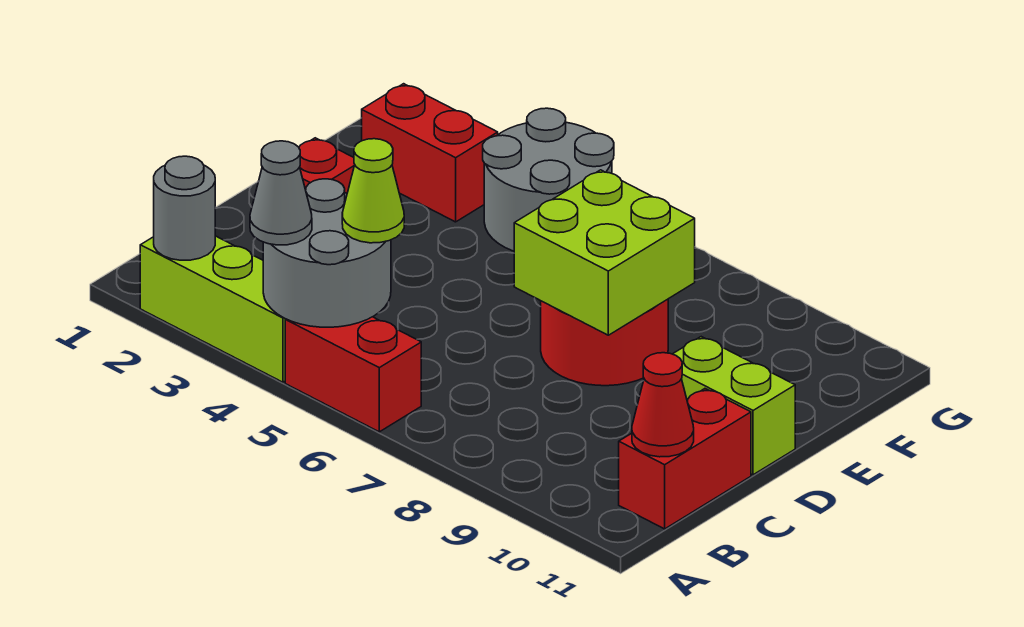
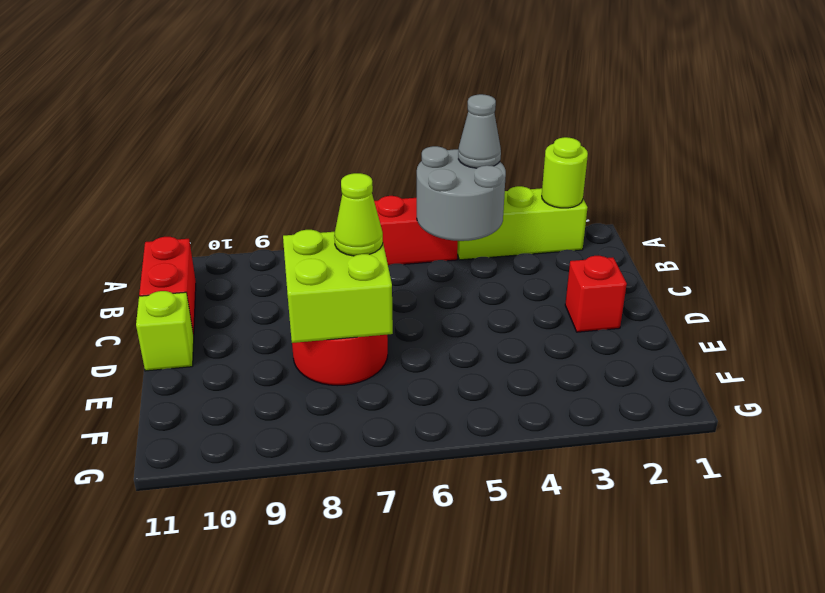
grey 1x1 round brick [154,156,215,260] -> lime 1x1 round brick [542,137,588,208]
lime 1x1 cone [342,139,404,243] -> lime 1x1 cone moved to [334,173,383,256]
red 1x1 cone [632,353,694,457] -> none
lime 1x2 brick [673,337,795,475] -> lime 1x1 brick [136,291,194,371]
red 1x2 brick [362,84,498,222] -> none
grey 2x2 round brick [483,108,614,251] -> none

